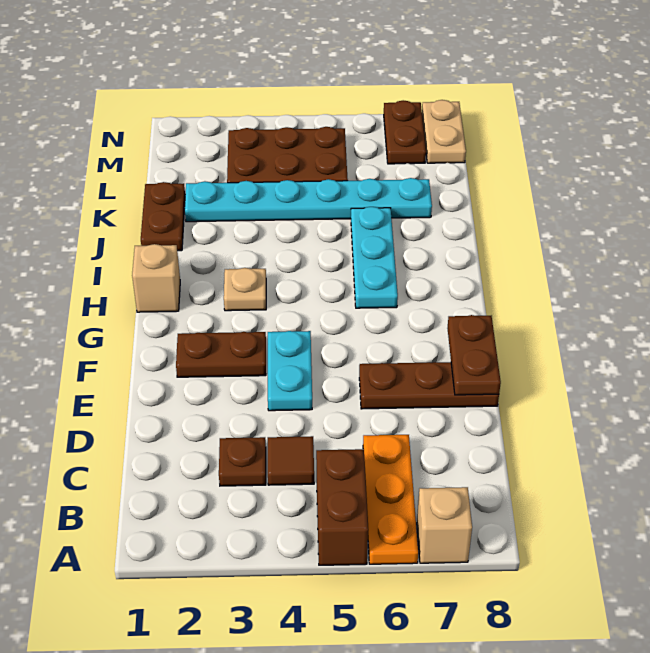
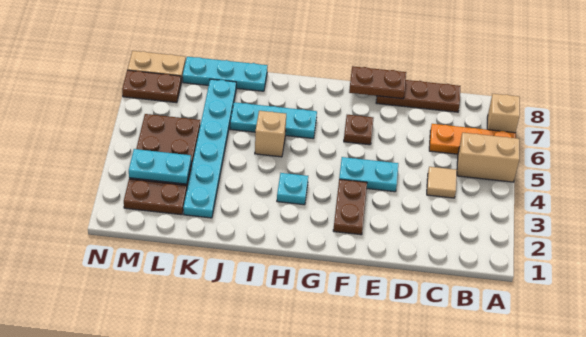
brown 1x2 brick [316,449,368,565] -> tan 1x2 brick [457,133,519,182]
brown 1x1 plate [219,437,266,486] -> brown 1x1 plate moved to [344,115,373,145]
brown 1x1 tile [268,436,314,485] -> tan 1x1 tile [427,167,457,198]
brown 1x3 plate [359,362,499,409] -> brown 1x3 plate turned to [376,80,460,112]
tan 1x1 brick [132,244,180,312] -> tan 1x1 brick moved to [255,111,286,157]
tan 1x1 plate [224,268,266,311] -> cyan 1x1 plate [277,173,308,205]
brown 1x2 plate [141,182,185,251] -> brown 1x2 plate moved to [124,179,187,215]
none -> cyan 1x3 plate [183,57,267,91]
none -> cyan 1x2 plate [129,149,191,184]

